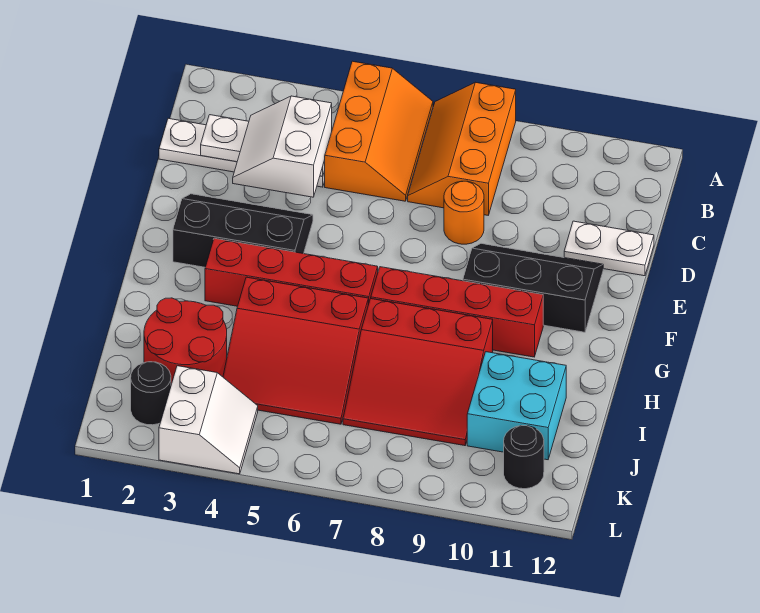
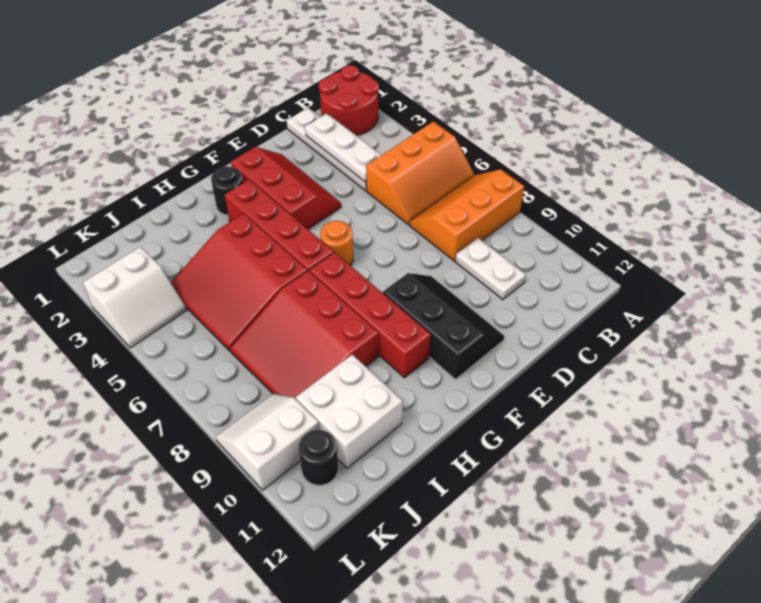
white 2x2 slope [233,96,332,197] -> white 2x2 slope moved to [216,394,319,490]
orange 1x1 round brick [444,181,484,244] -> orange 1x1 round brick moved to [320,221,353,266]
white 1x2 plate [564,221,654,276] -> white 1x2 plate moved to [455,238,526,300]
black 2x3 slope [173,194,313,267] -> red 2x3 slope [231,147,341,229]
red 2x2 round brick [144,298,227,385] -> red 2x2 round brick moved to [319,65,379,136]
cyan 2x2 brick [467,352,566,460] -> white 2x2 brick [296,355,403,468]
black 1x1 round brick [131,362,171,425] -> black 1x1 round brick moved to [211,166,243,215]

